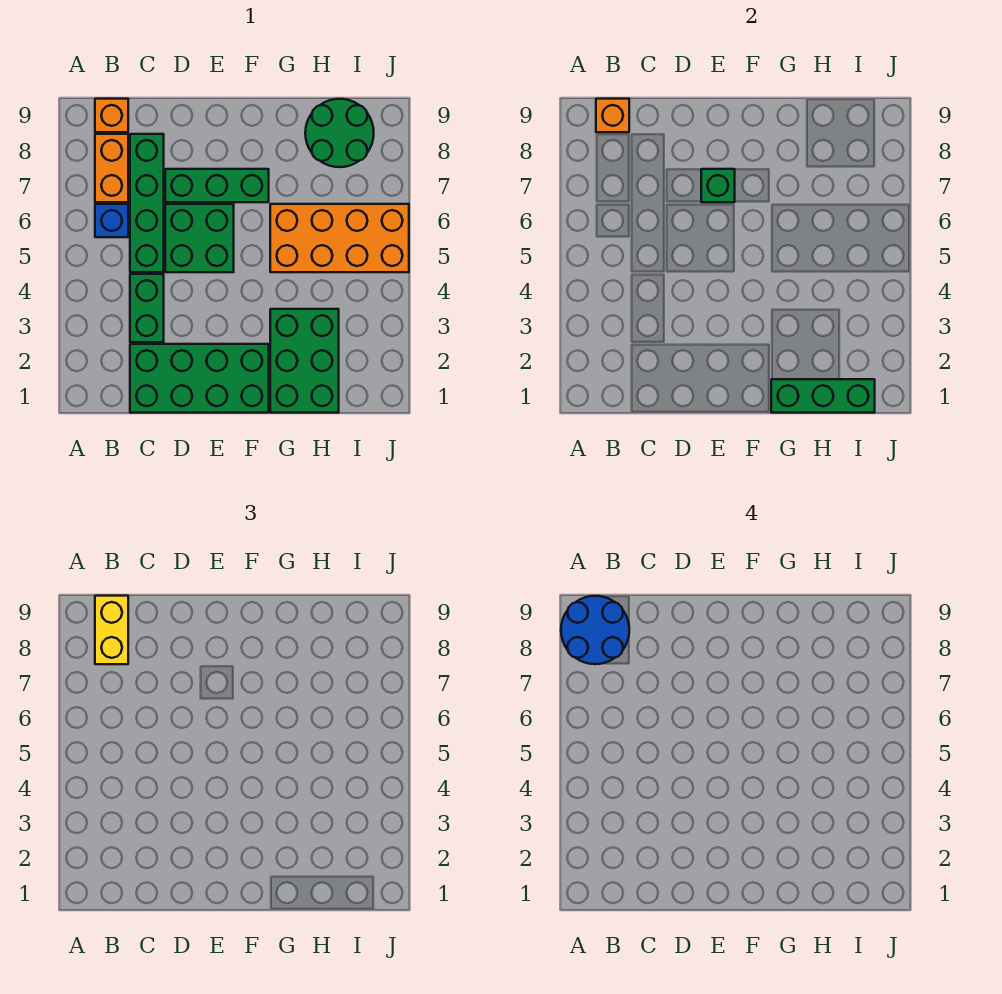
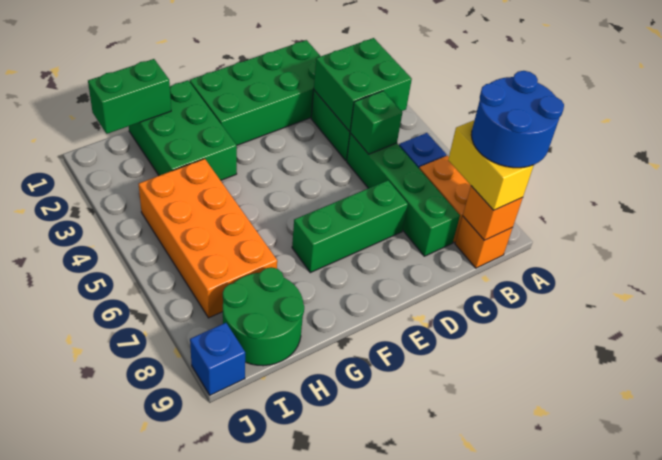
green 2x2 brick [165,204,234,272] -> green 2x2 brick moved to [314,38,412,132]
green 1x1 brick [701,169,735,202] -> green 1x1 brick moved to [350,91,402,154]
green 1x3 brick [771,379,875,413] -> green 1x2 brick [88,59,171,134]
orange 2x4 brick [270,204,409,272] -> orange 2x4 brick turned to [139,159,277,318]
none -> blue 1x1 brick [190,323,245,395]

